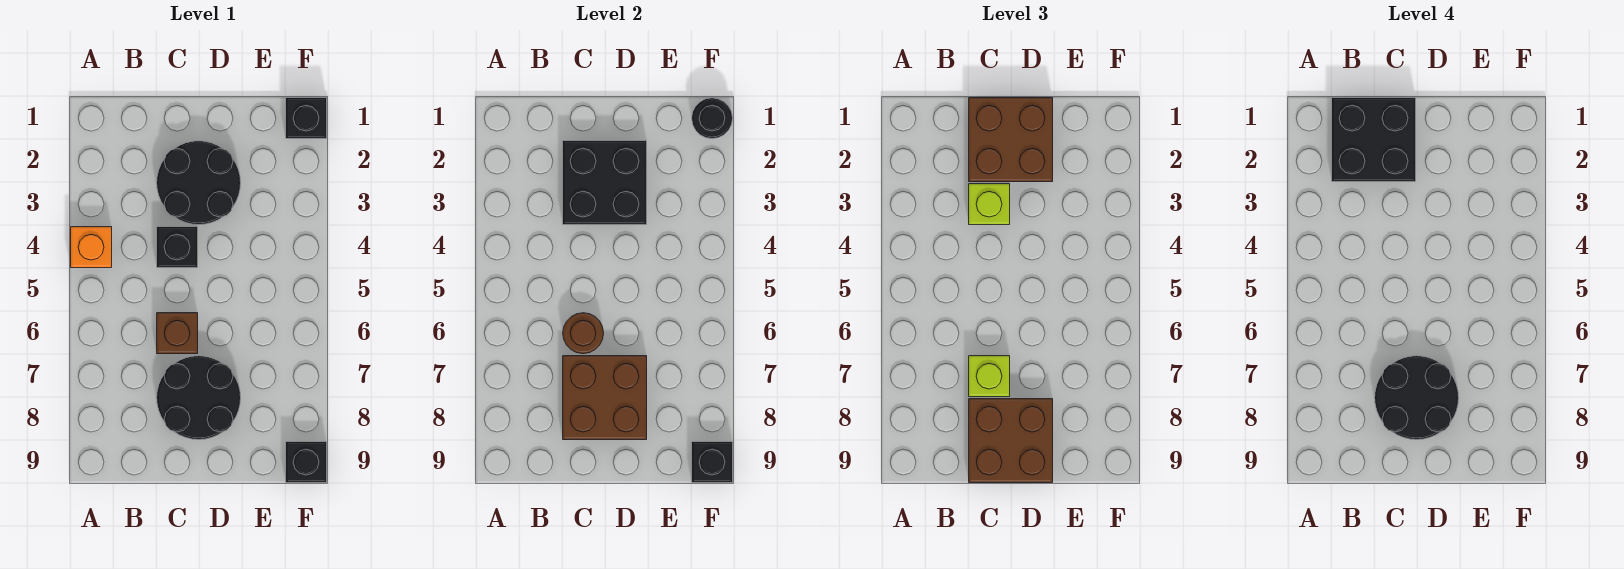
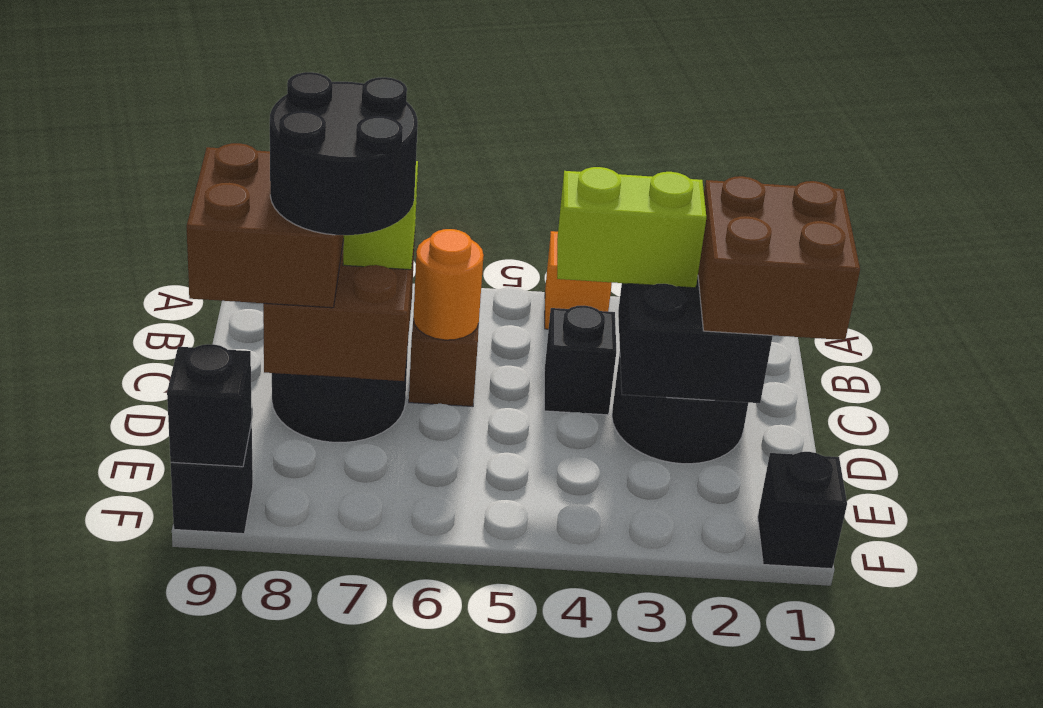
black 2x2 brick [1332,98,1416,182] -> none
lime 1x1 brick [969,184,1010,225] -> lime 1x2 brick [557,167,706,288]
brown 1x1 round brick [563,313,604,354] -> orange 1x1 round brick [413,229,484,340]
black 1x1 round brick [692,98,733,139] -> none

